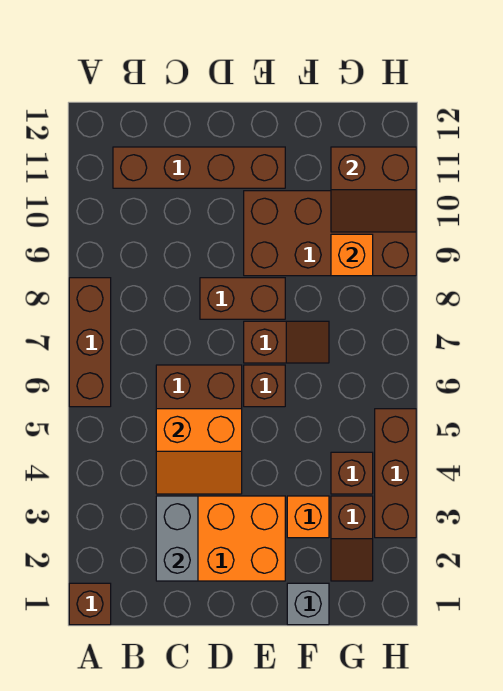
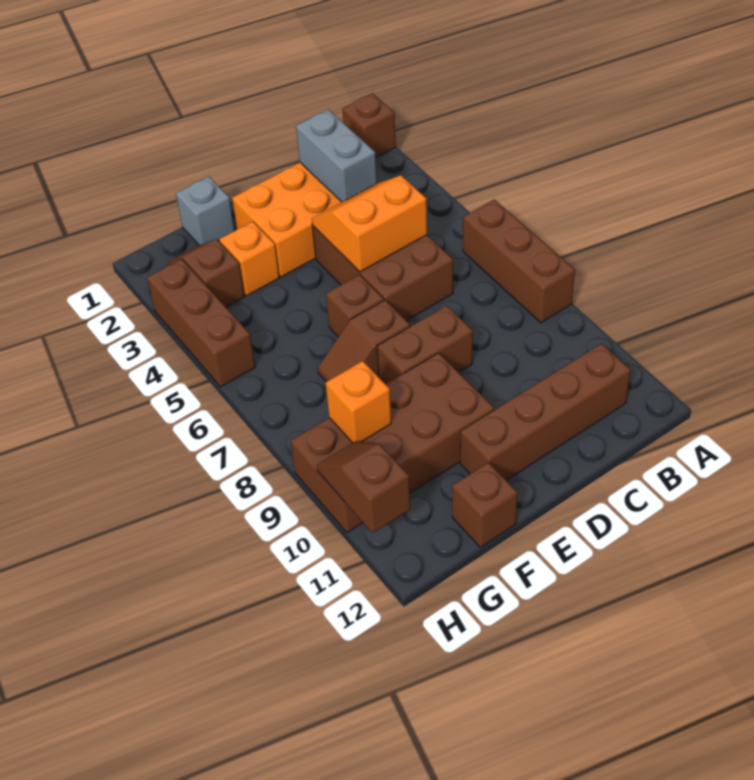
brown 1x1 brick [331,452,373,494] -> brown 1x1 brick moved to [452,462,518,547]
brown 2x2 slope [331,147,416,232] -> brown 1x2 slope [317,442,410,533]

